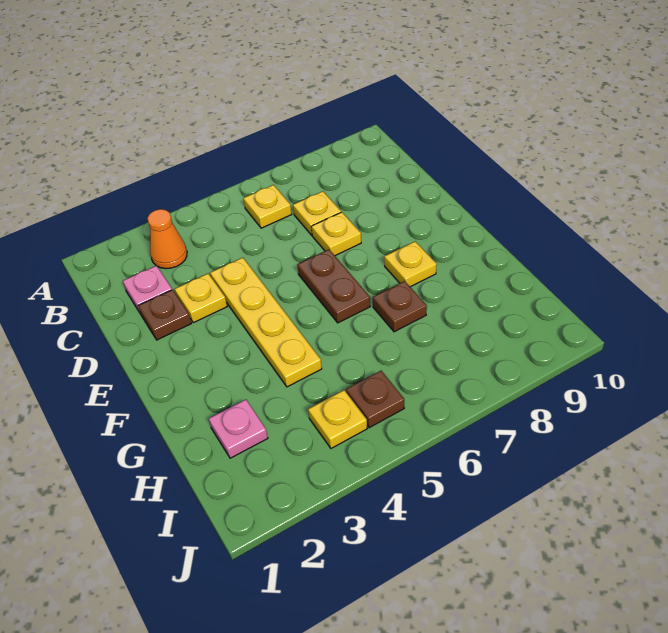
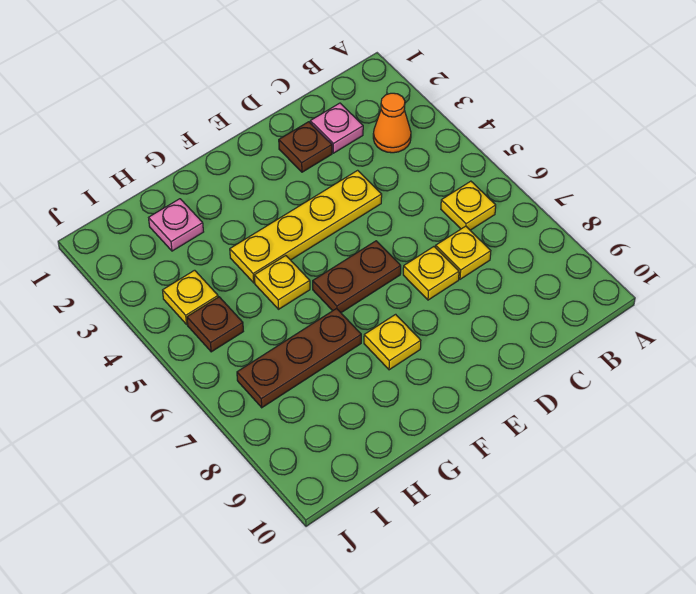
yellow 1x1 plate [175,274,227,323] -> yellow 1x1 plate moved to [254,256,310,309]
brown 1x1 plate [373,281,427,332] -> brown 1x3 plate [237,309,361,408]

